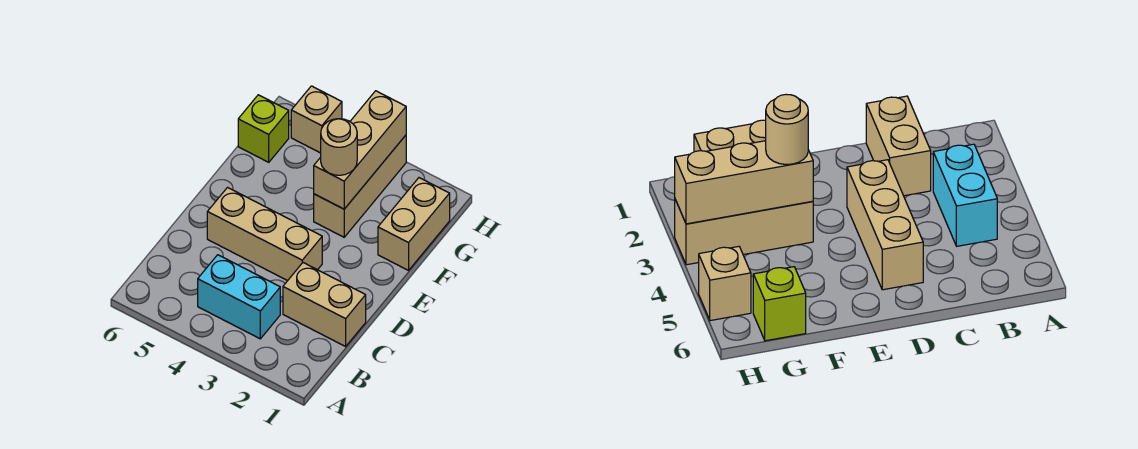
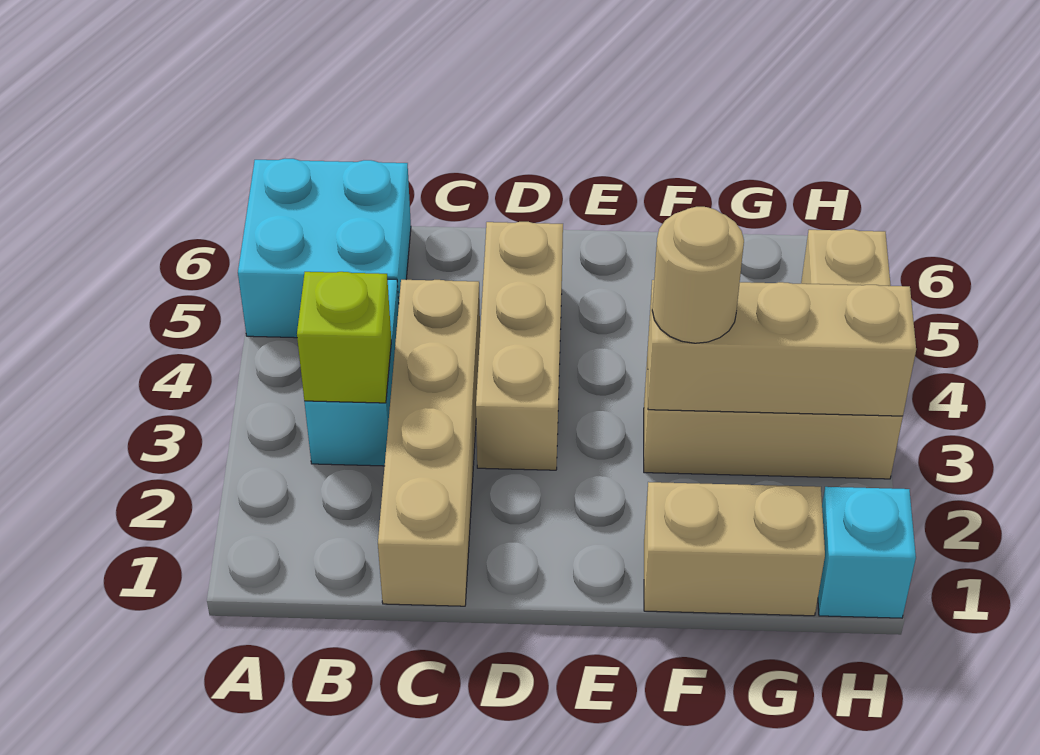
none -> cyan 2x2 brick [238,159,411,338]
tan 1x2 brick [283,263,366,346] -> tan 1x4 brick [378,280,480,606]
lime 1x1 brick [238,95,289,162] -> lime 1x1 brick moved to [297,272,391,403]
none -> cyan 1x1 brick [818,487,916,618]

